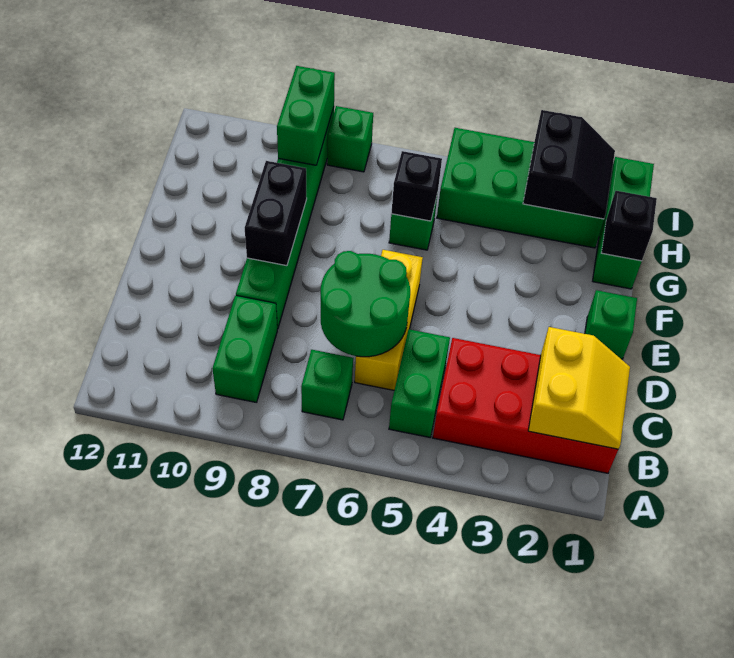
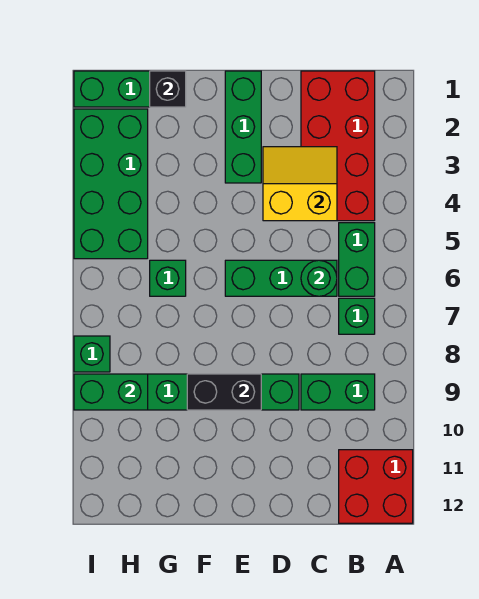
none -> red 2x2 brick [339,450,413,523]
yellow 2x2 slope [528,327,630,449] -> yellow 2x2 slope moved to [263,147,337,221]
green 1x2 brick [389,329,450,437] -> green 1x2 brick turned to [339,223,375,296]
yellow 1x3 brick [355,250,423,390] -> green 1x3 brick [225,260,337,296]
green 2x2 round brick [321,251,410,357] -> green 1x1 round brick [301,260,337,296]
green 1x1 brick [585,290,637,359] -> green 1x3 brick [225,71,261,183]
black 1x1 brick [391,151,442,221] -> none
black 2x2 slope [523,110,615,219] -> none

